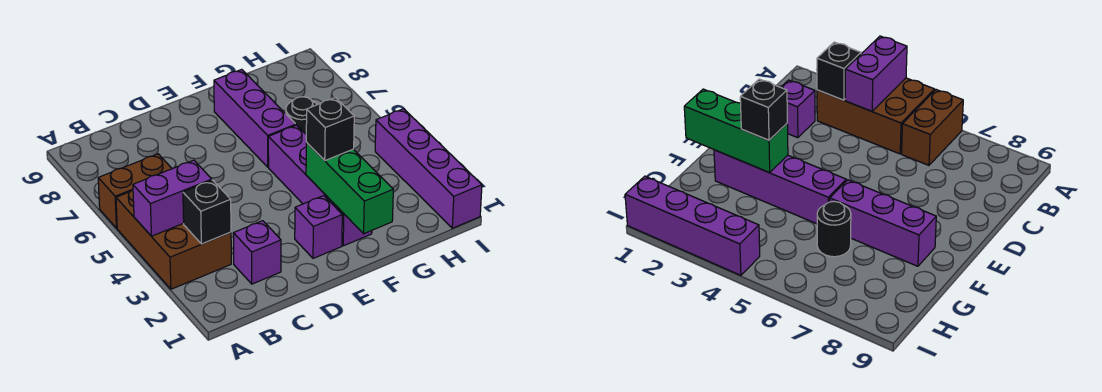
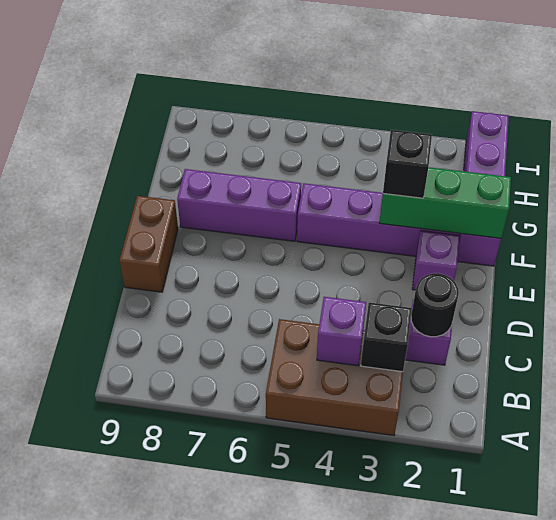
purple 1x2 brick [133,160,212,236] -> purple 1x1 brick [317,297,366,366]
brown 1x2 brick [98,154,172,228] -> brown 1x2 brick moved to [119,196,178,292]
black 1x1 round brick [286,97,317,134] -> black 1x1 round brick moved to [411,273,459,337]
purple 1x4 brick [375,109,482,228] -> purple 1x4 brick turned to [457,111,509,266]

